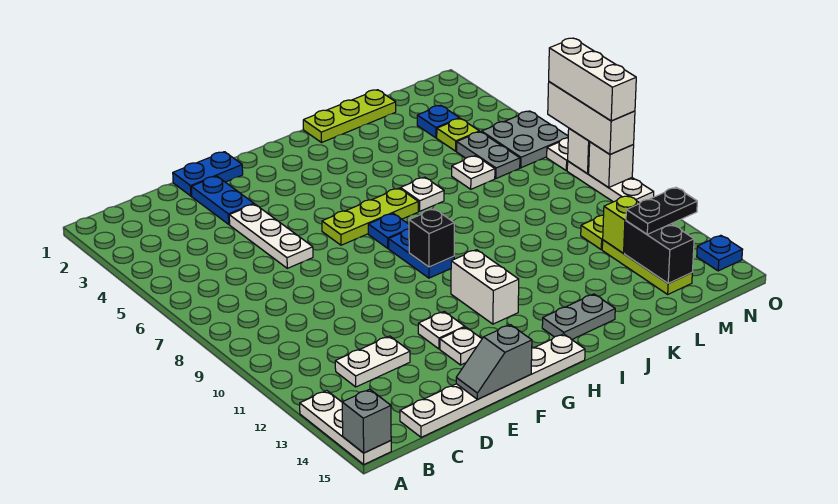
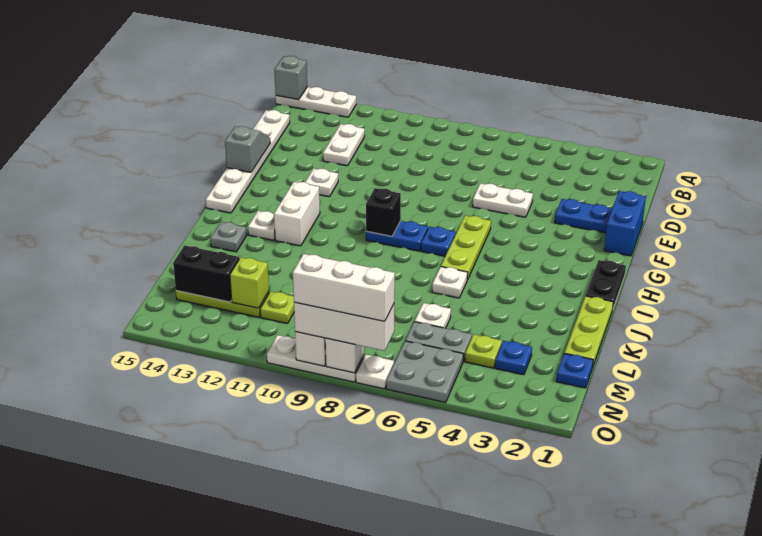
blue 1x2 plate [173,152,243,196] -> blue 1x2 brick [604,191,646,256]
white 1x3 plate [229,204,313,268] -> white 1x2 plate [473,183,533,217]
white 1x1 plate [440,327,482,365] -> white 1x1 plate moved to [248,211,275,240]
white 1x2 brick [451,250,519,324] -> white 1x2 brick turned to [274,182,320,246]
grey 1x2 plate [542,294,615,340] -> grey 1x1 plate [210,222,247,252]
black 1x2 plate [626,188,697,234] -> black 1x2 plate moved to [586,260,626,308]
blue 1x1 plate [697,235,743,271] -> blue 1x1 plate moved to [556,354,593,388]

